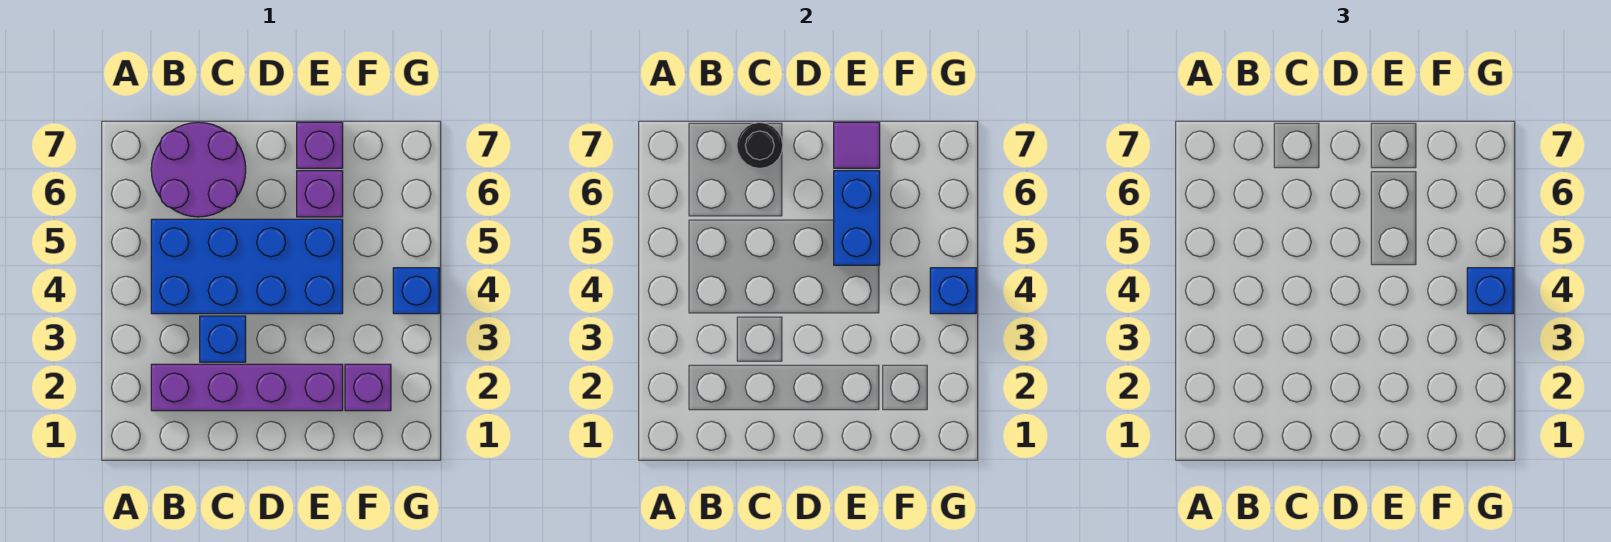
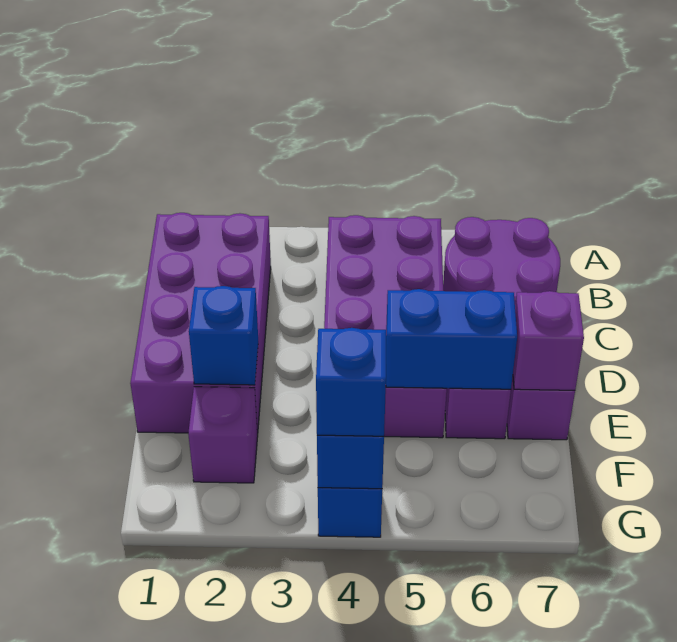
purple 1x4 brick [151,364,343,411] -> purple 2x4 brick [130,213,271,434]
blue 2x4 brick [151,219,343,314] -> purple 2x4 brick [324,215,447,438]
blue 1x1 brick [200,316,246,362] -> blue 1x1 brick moved to [189,286,258,385]
black 1x1 round brick [737,122,783,168] -> none
purple 1x1 tile [834,122,880,168] -> purple 1x1 brick [513,291,584,390]

